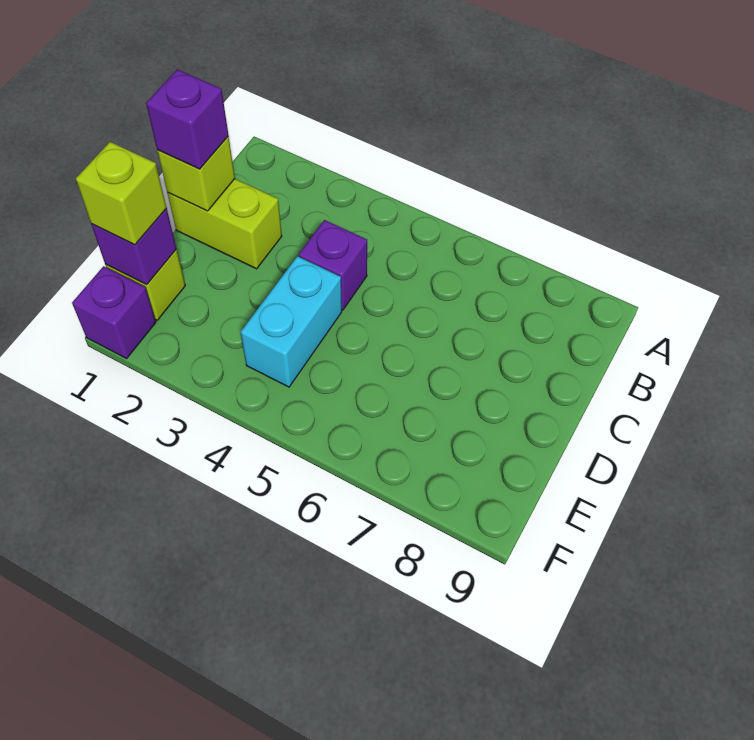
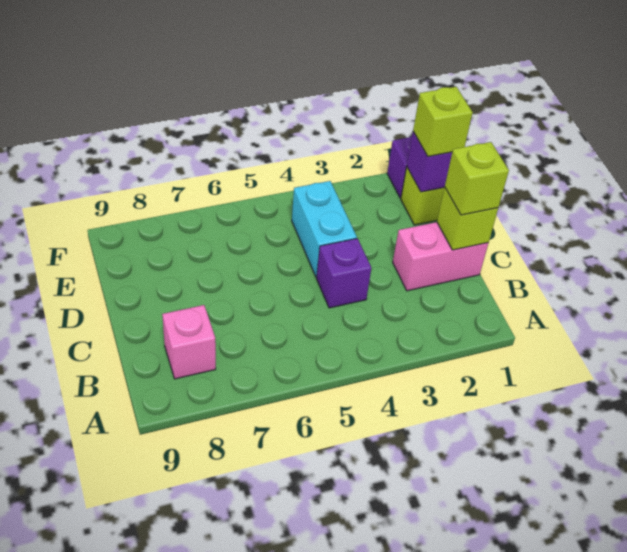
none -> pink 1x1 brick [162,305,216,379]
lime 1x2 brick [167,179,282,269] -> pink 1x2 brick [393,222,488,291]
purple 1x1 brick [146,70,228,169] -> lime 1x1 brick [445,142,509,215]

